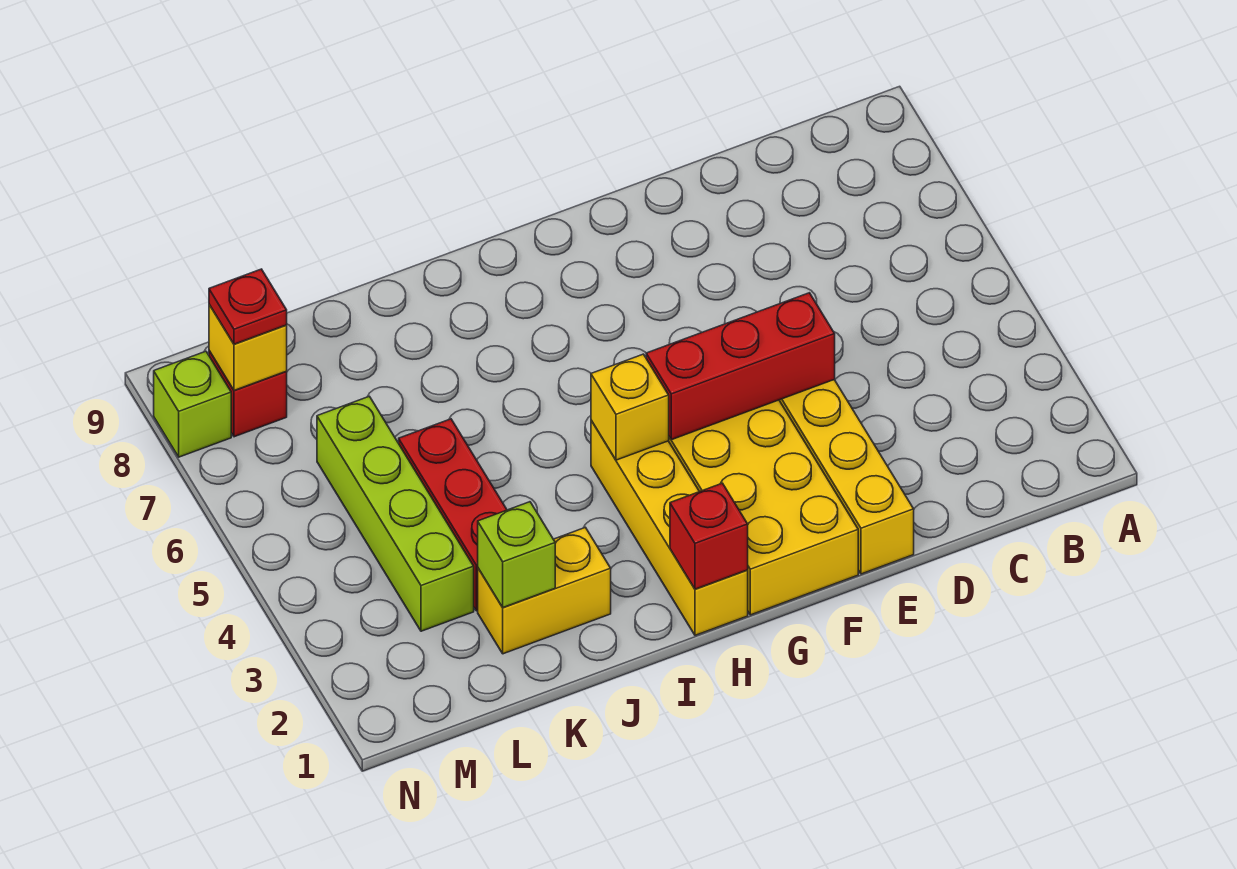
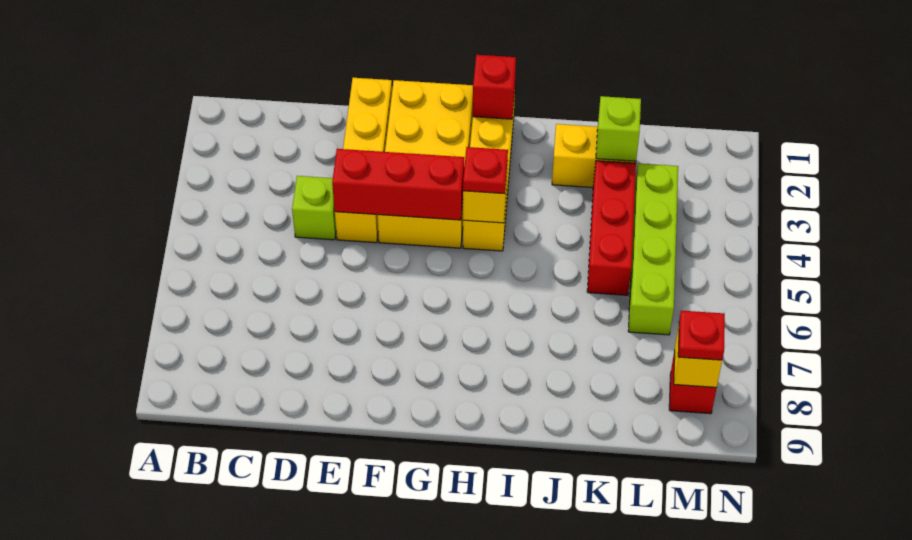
none -> red 1x1 plate [463,147,508,194]
lime 1x1 brick [154,351,231,457] -> lime 1x1 brick moved to [292,176,336,240]

